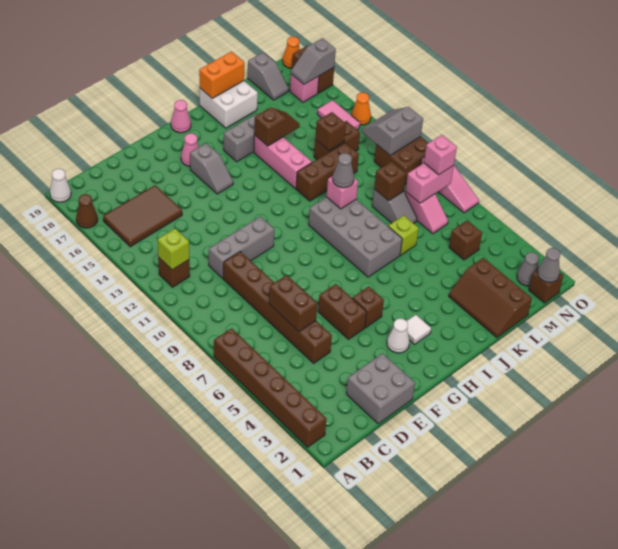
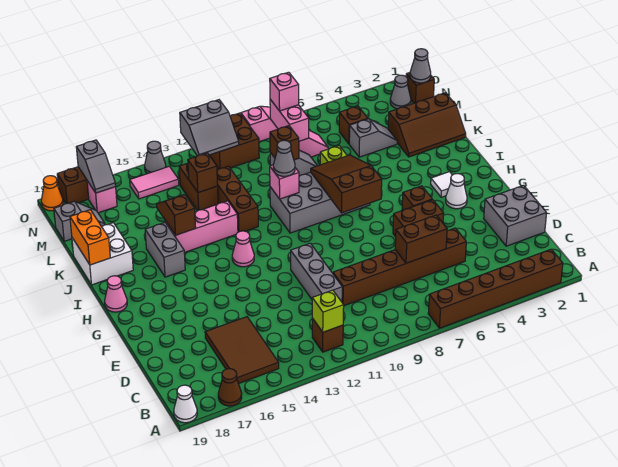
grey 1x2 slope [190,143,233,194] -> grey 1x2 slope moved to [349,119,397,157]
pink 1x1 cone [181,133,199,166] -> pink 1x1 cone moved to [232,231,254,267]
none -> brown 2x3 slope [311,155,382,213]
grey 2x2 slope [362,107,423,155] -> grey 2x2 slope turned to [180,100,239,156]
orange 1x1 cone [351,93,371,125] -> grey 1x1 cone [145,141,166,174]

